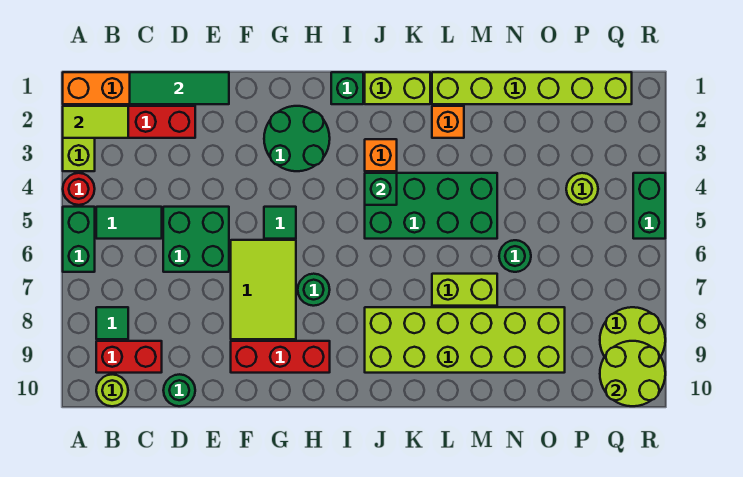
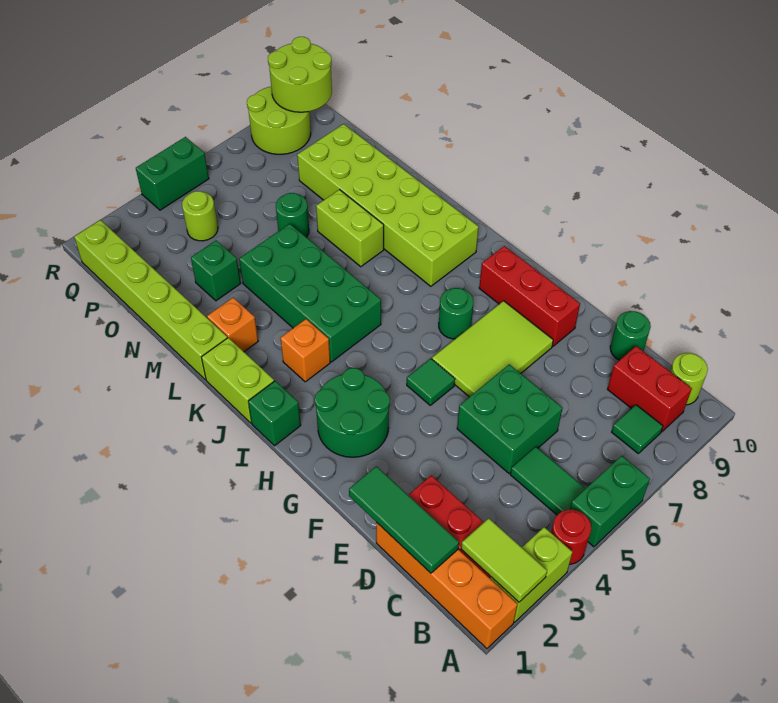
green 1x1 brick [365,173,397,205] -> green 1x1 brick moved to [191,240,241,301]

